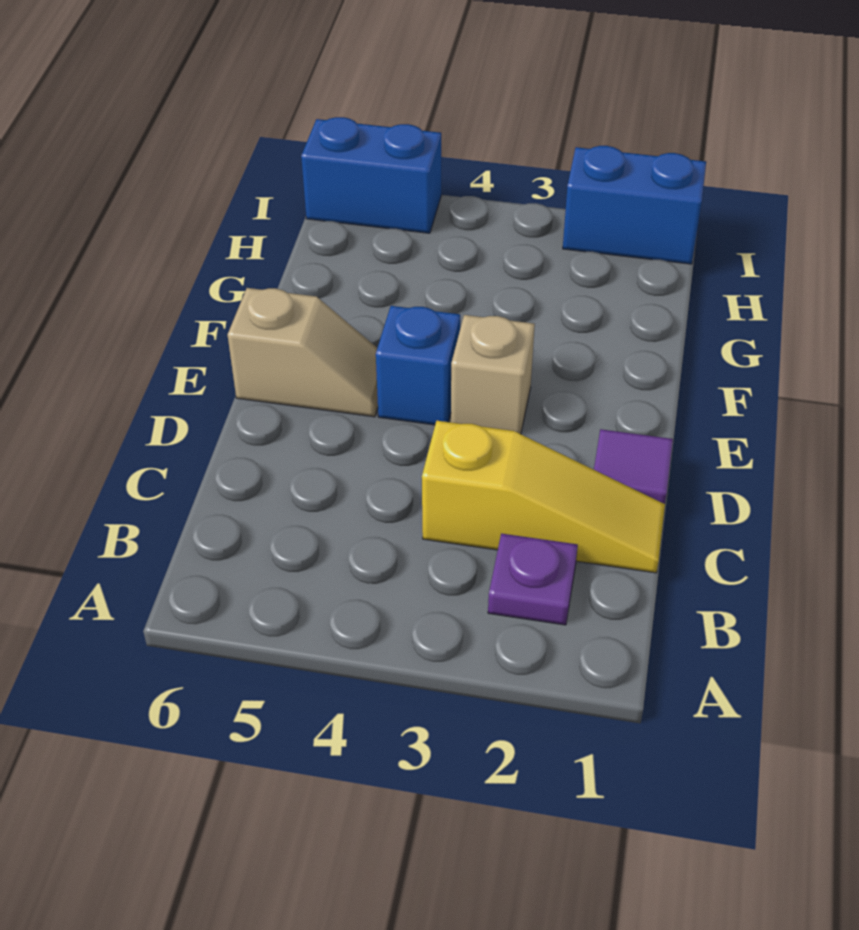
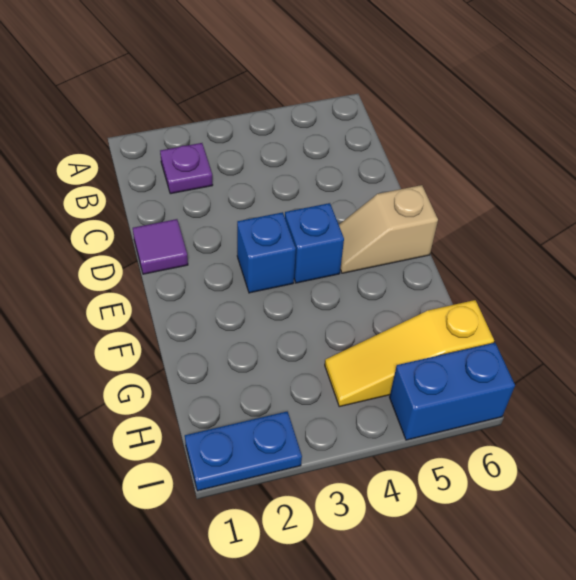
yellow 1x3 slope [422,421,665,573] -> yellow 1x3 slope moved to [325,300,494,407]
tan 1x1 brick [451,315,535,434] -> blue 1x1 brick [237,212,296,293]
blue 1x2 brick [563,146,706,264] -> blue 1x2 plate [185,412,302,491]

